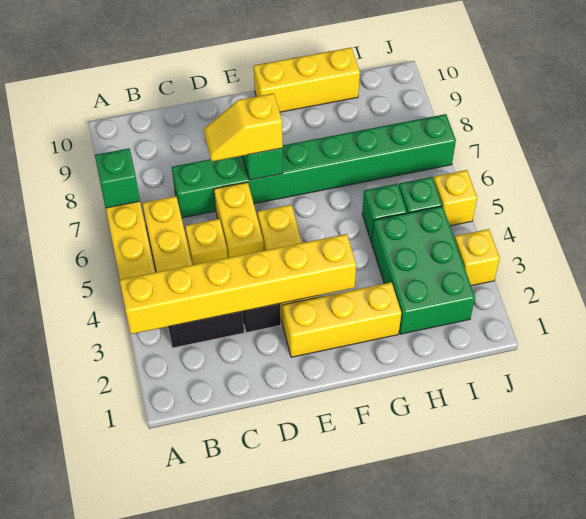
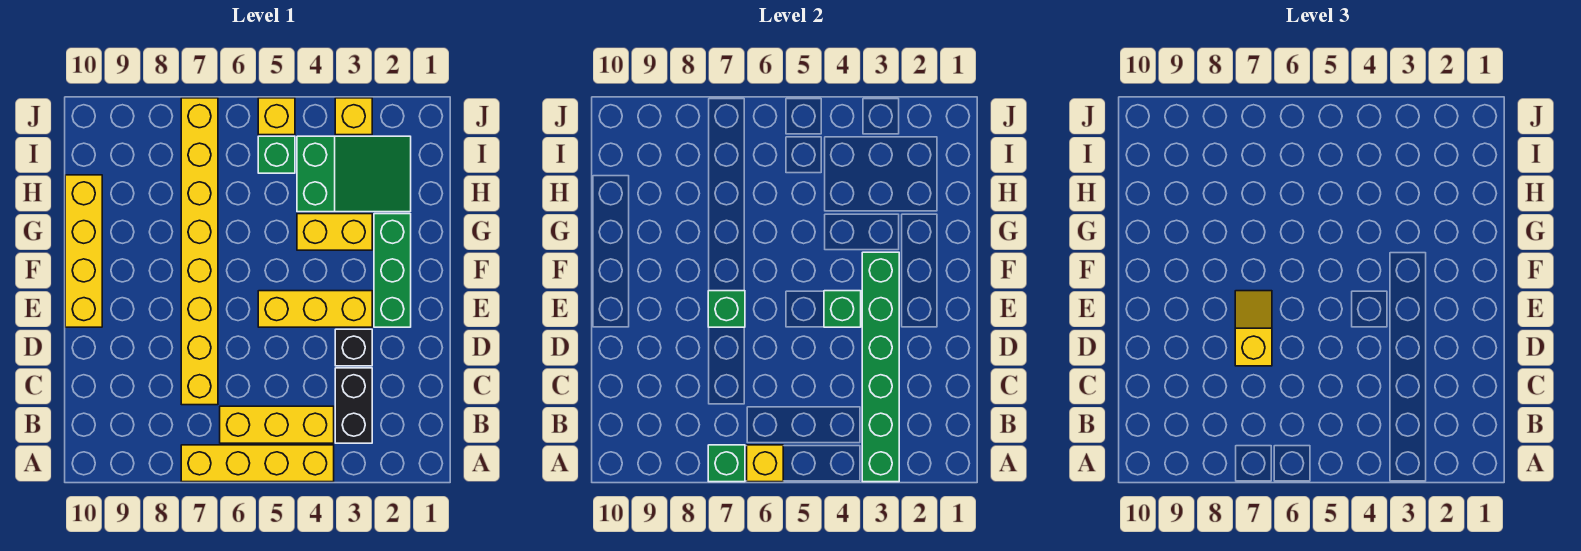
yellow 1x6 brick [120,234,356,334] -> green 1x6 brick [862,252,899,482]
yellow 1x1 brick [185,219,228,265] -> yellow 1x1 brick moved to [747,445,783,482]
green 1x8 brick [172,114,456,218] -> yellow 1x8 brick [181,98,218,405]
yellow 1x2 brick [214,182,264,258] -> yellow 1x2 brick moved to [297,214,372,250]
yellow 1x2 slope [204,93,283,161] -> yellow 1x2 slope turned to [1235,291,1272,366]
yellow 1x3 brick [283,282,401,357] -> green 1x3 brick [374,214,411,327]
yellow 1x3 brick [254,48,360,112] -> yellow 1x4 brick [65,175,102,327]
green 2x3 brick [372,206,475,334] -> green 2x3 slope [297,136,411,212]
green 1x1 brick [362,184,407,242] -> green 1x1 brick moved to [824,291,861,327]

